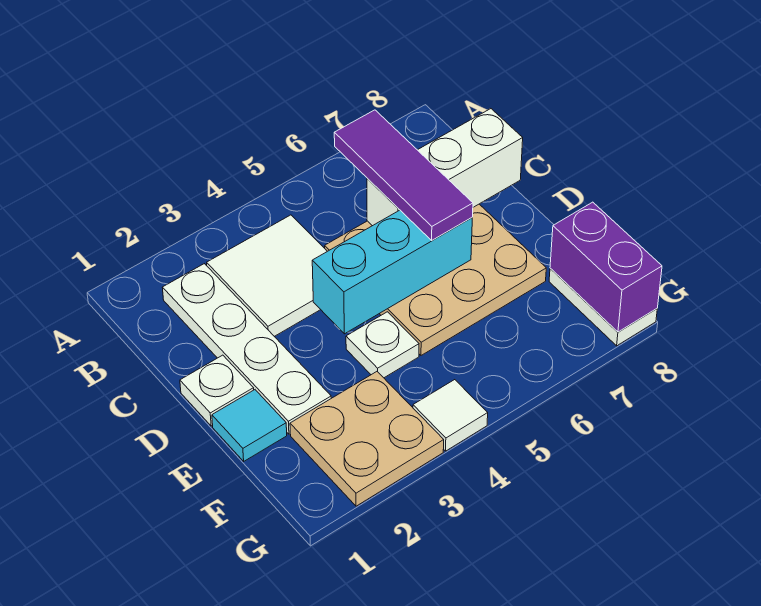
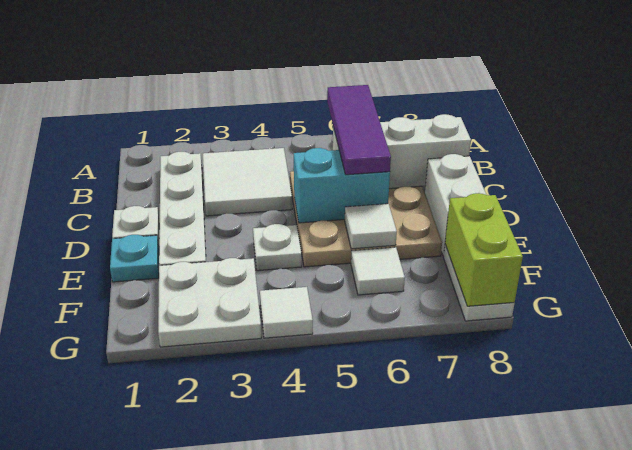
cyan 1x3 brick [312,210,472,334] -> cyan 1x2 brick [294,148,390,223]
none -> white 1x2 brick [425,154,486,256]
cyan 1x1 tile [212,390,287,461] -> cyan 1x1 plate [110,235,159,282]
none -> white 1x1 tile [345,204,397,249]
tan 2x2 plate [290,372,444,506] -> white 2x2 plate [158,258,261,347]
none -> white 1x1 tile [351,247,405,295]
purple 1x2 brick [550,202,662,332] -> lime 1x2 brick [445,193,523,306]

